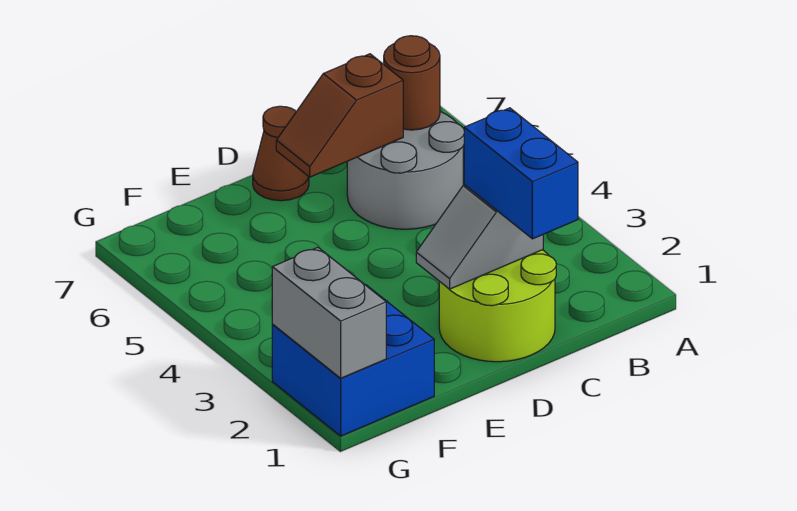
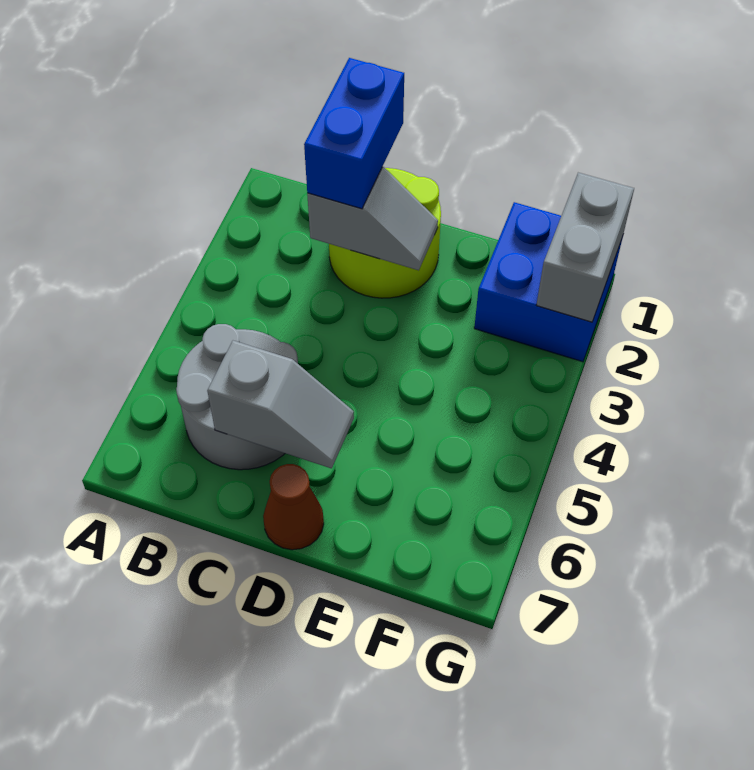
brown 1x1 round brick [384,36,440,130] -> none
brown 1x2 slope [276,54,403,177] -> grey 1x2 slope [207,341,354,468]

